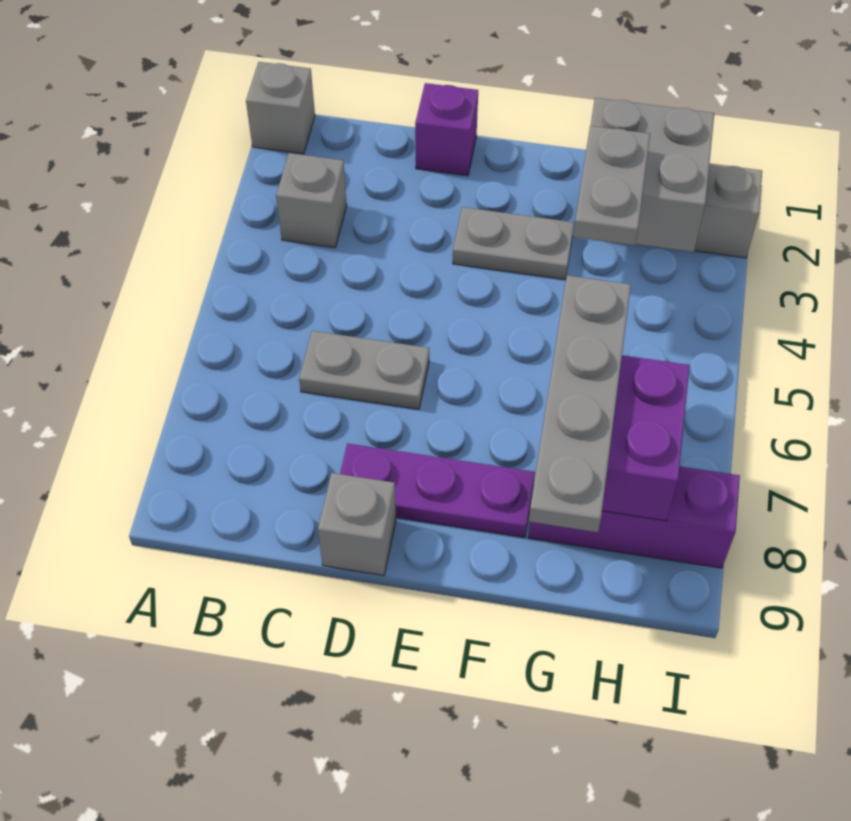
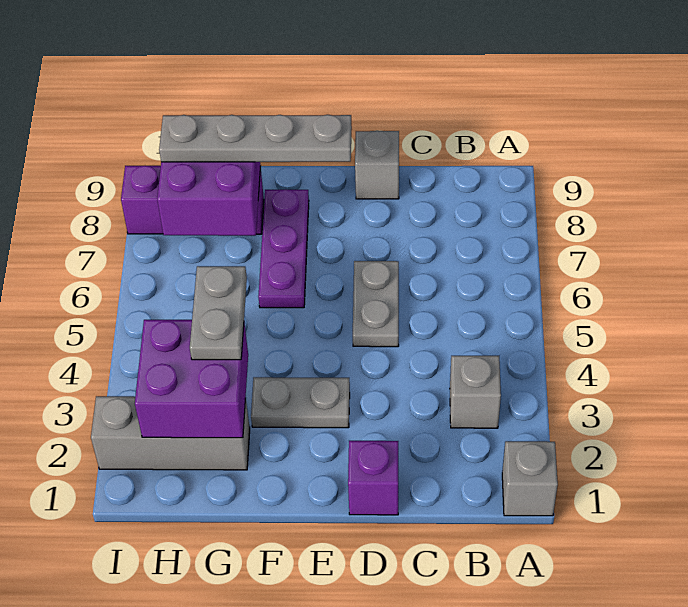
grey 1x2 plate [299,331,429,409] -> grey 1x2 plate turned to [353,261,399,347]
purple 1x3 plate [340,443,535,538] -> purple 1x3 plate turned to [258,189,309,308]
grey 2x2 brick [591,98,714,252] -> purple 2x2 brick [135,320,248,438]
grey 1x4 plate [529,275,631,532] -> grey 1x4 plate turned to [159,115,352,162]

